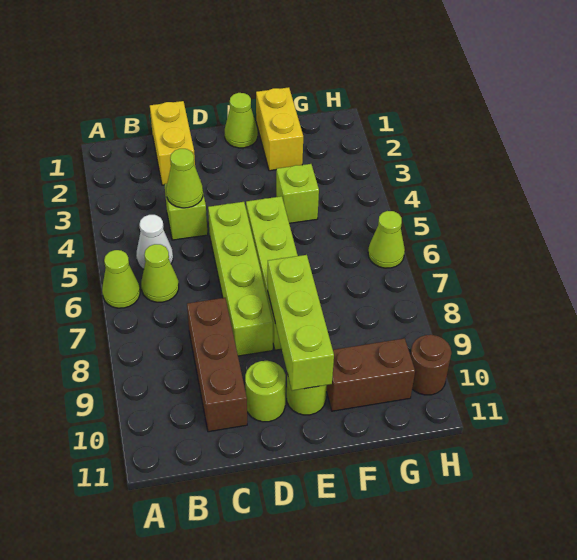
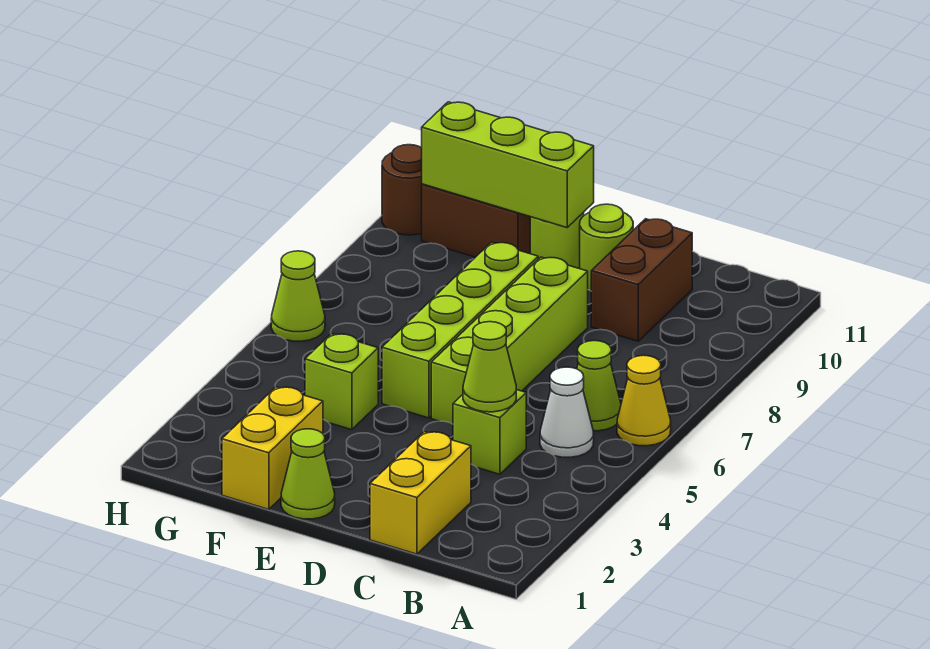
lime 1x1 cone [102,250,140,308] -> yellow 1x1 cone [617,355,671,446]
brown 1x3 brick [187,298,247,432] -> brown 1x2 brick [591,219,692,341]
lime 1x3 brick [268,255,334,391] -> lime 1x3 brick turned to [422,102,594,228]

